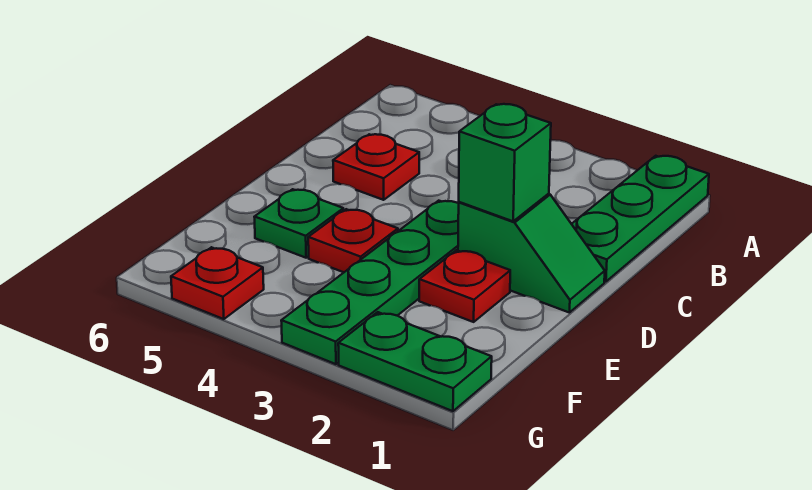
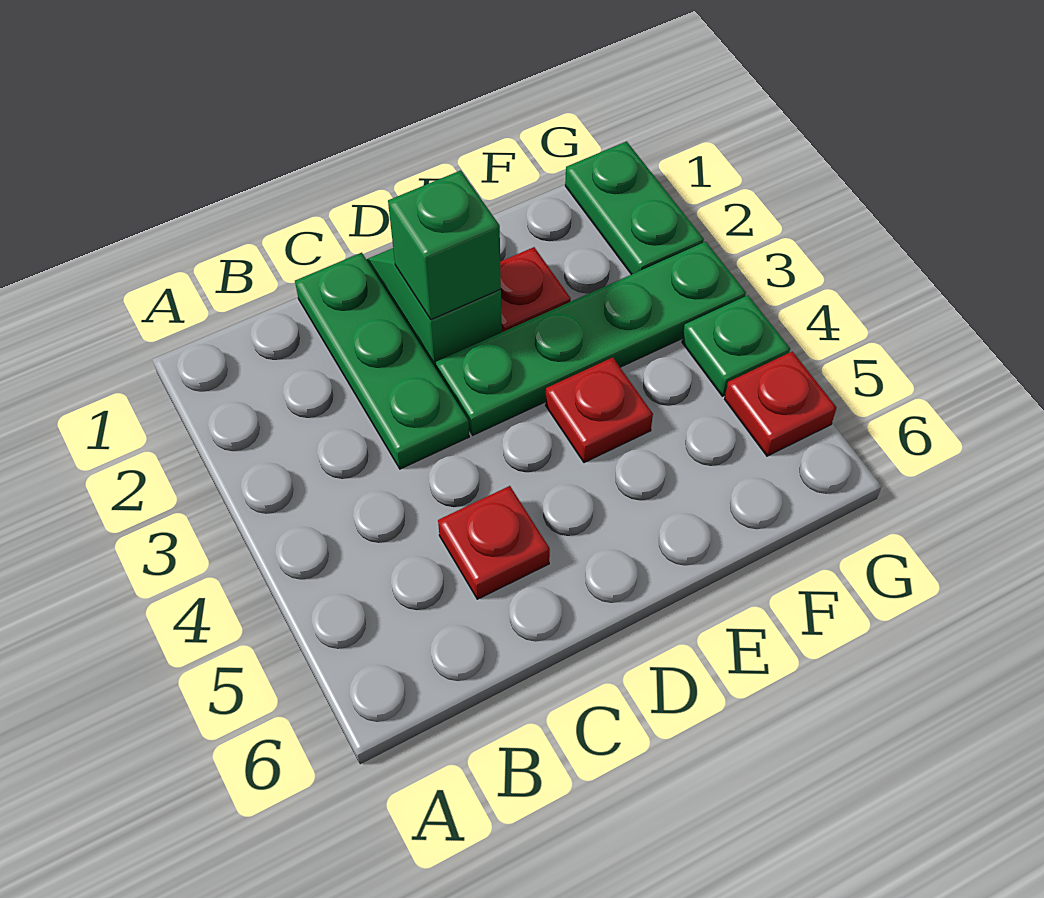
green 1x3 plate [572,156,709,282] -> green 1x3 plate turned to [295,253,469,469]
green 1x1 plate [255,189,343,258] -> green 1x1 plate moved to [682,295,790,396]

